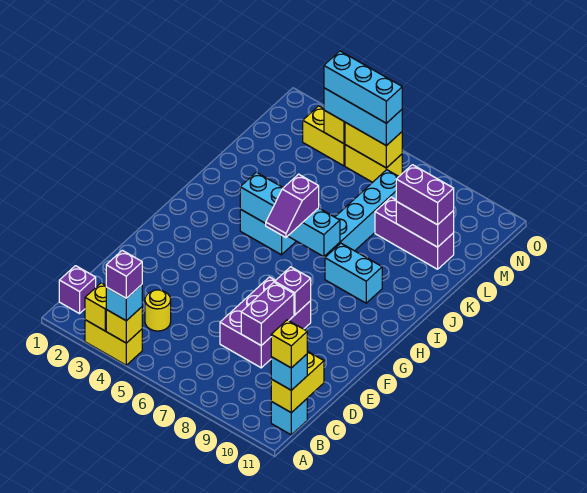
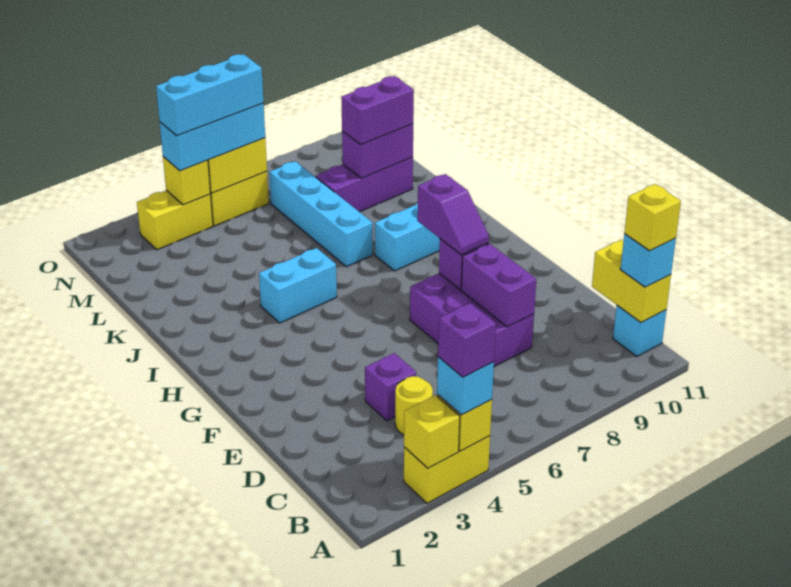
purple 1x1 brick [59,266,96,314] -> purple 1x1 brick moved to [365,353,416,421]
purple 1x2 slope [265,174,319,237] -> purple 1x2 slope moved to [417,174,489,255]
cyan 1x4 brick [240,172,340,257] -> none

